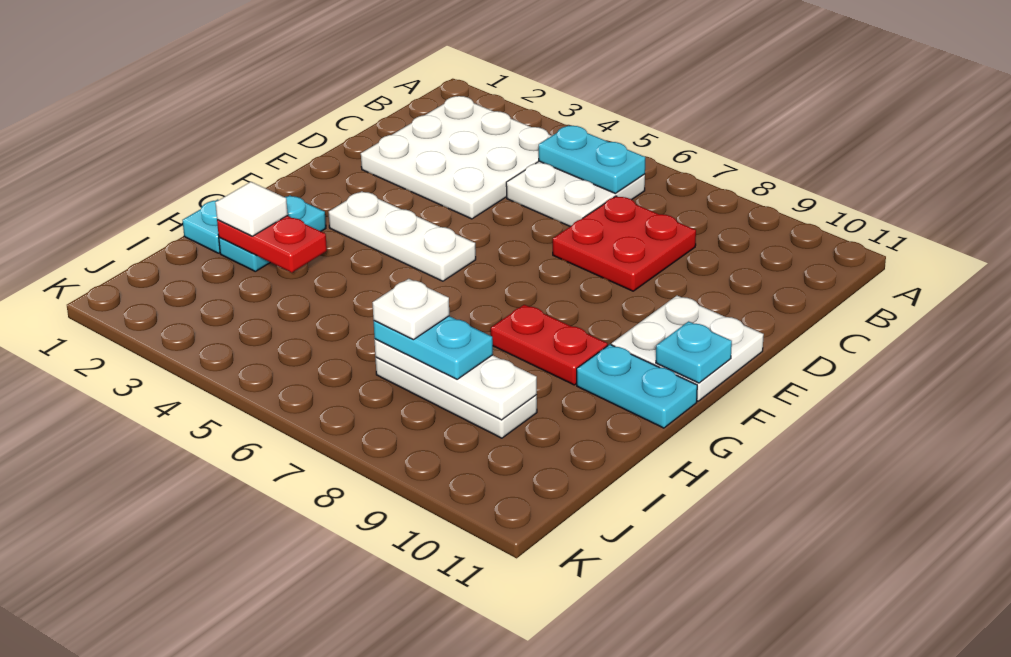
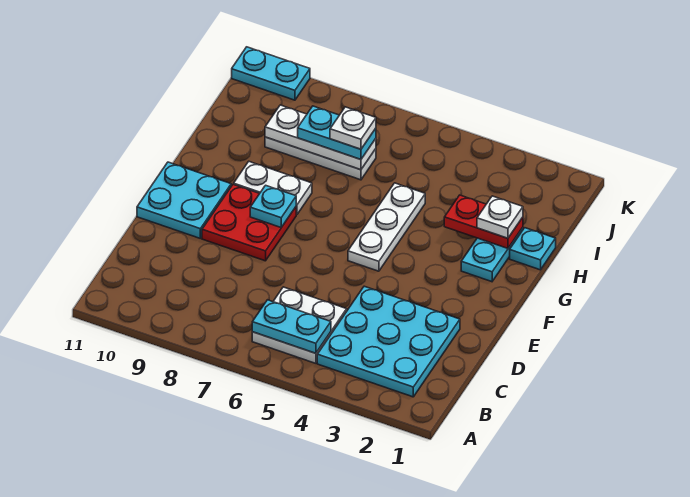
white 3x3 plate [361,96,552,219] -> cyan 3x3 plate [317,286,460,397]
red 2x2 plate [553,196,696,291] -> red 2x2 plate moved to [202,184,296,261]
white 2x2 plate [611,296,764,401] -> cyan 2x2 plate [137,162,231,238]
white 1x3 plate [329,191,476,281] -> white 1x3 plate turned to [348,183,425,271]
cyan 1x1 plate [656,321,732,383] -> cyan 1x1 plate moved to [250,185,296,227]
red 1x2 plate [491,305,608,385] -> white 1x2 plate [234,162,312,215]
cyan 1x2 plate [577,345,697,428] -> cyan 1x2 plate moved to [232,47,310,100]
white 1x1 tile [215,182,288,236] -> white 1x1 plate [477,196,523,238]

